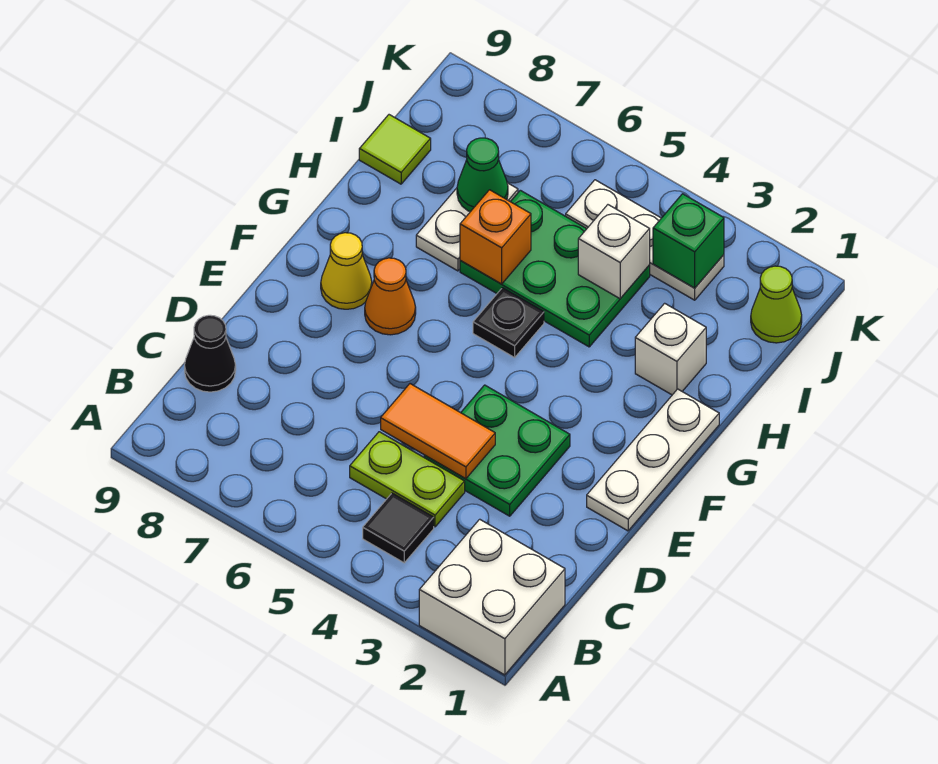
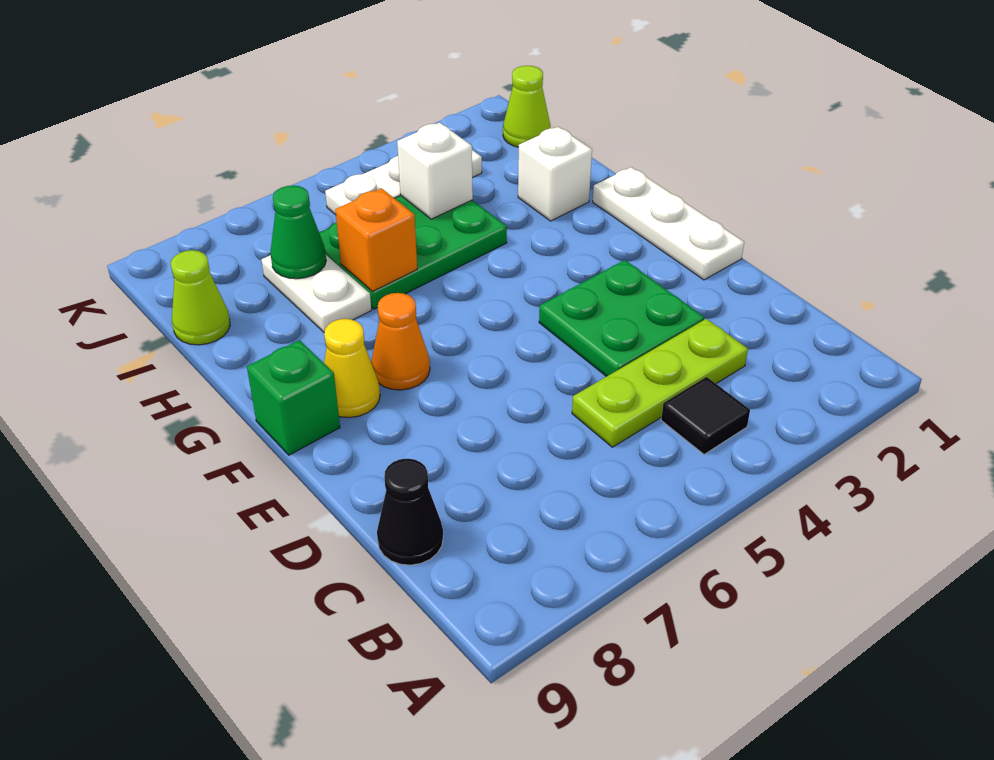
white 2x2 brick [419,519,565,675] -> none
lime 1x2 plate [350,432,465,527] -> lime 1x3 plate [572,319,748,447]
orange 1x2 tile [381,384,495,479] -> none
black 1x1 plate [473,288,544,357] -> none
lime 1x1 tile [359,115,431,184] -> lime 1x1 cone [171,250,230,345]
green 1x1 brick [653,194,724,288] -> green 1x1 brick moved to [247,340,340,455]

